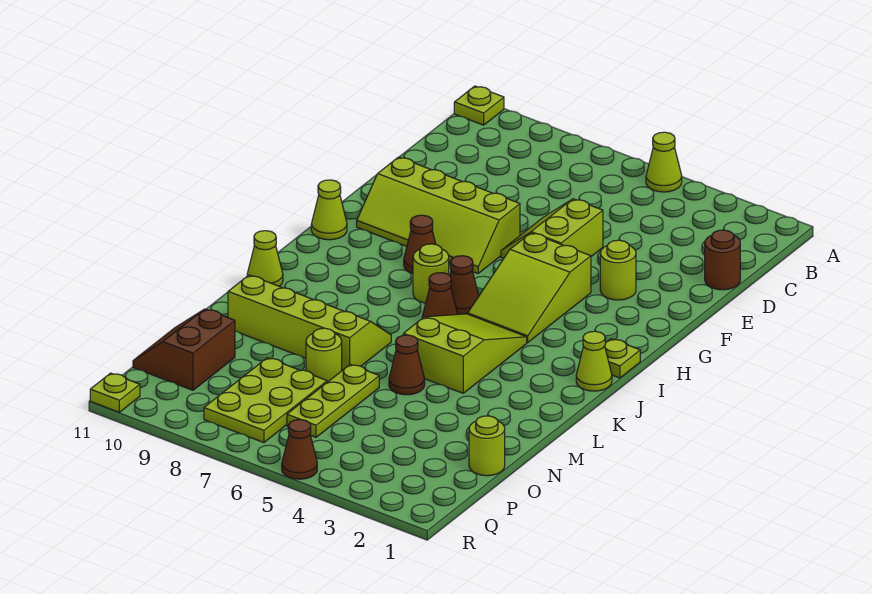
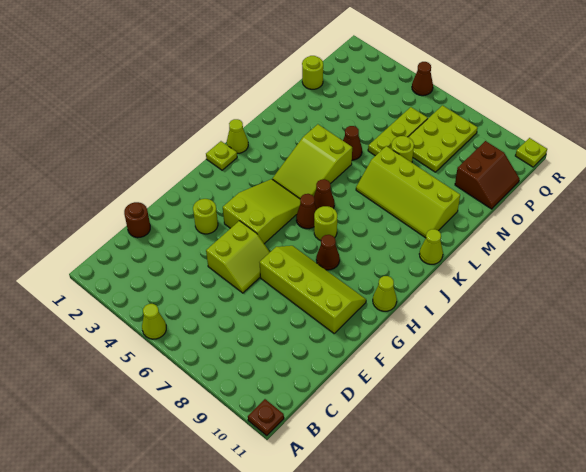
lime 1x1 plate [454,86,504,125] -> brown 1x1 plate [248,399,284,436]

